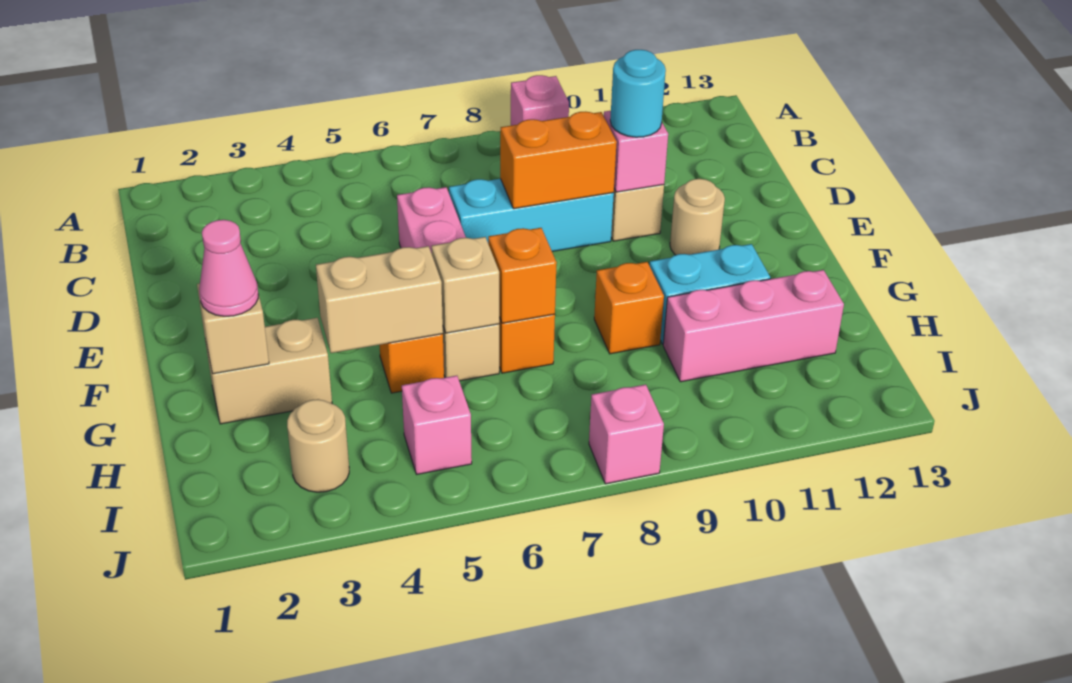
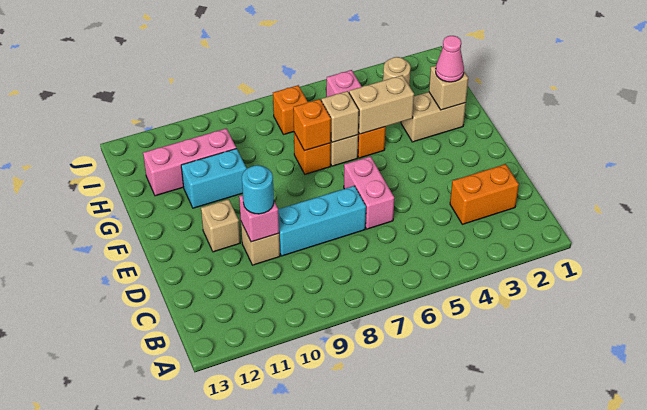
pink 1x1 brick [511,75,569,126] -> none
orange 1x2 brick [500,112,617,209] -> orange 1x2 brick moved to [450,164,519,224]
tan 1x1 round brick [670,179,725,255] -> tan 1x1 brick [201,199,240,252]
orange 1x1 brick [594,262,664,354] -> orange 1x1 brick moved to [273,85,308,135]
pink 1x1 brick [589,384,664,484] -> none

